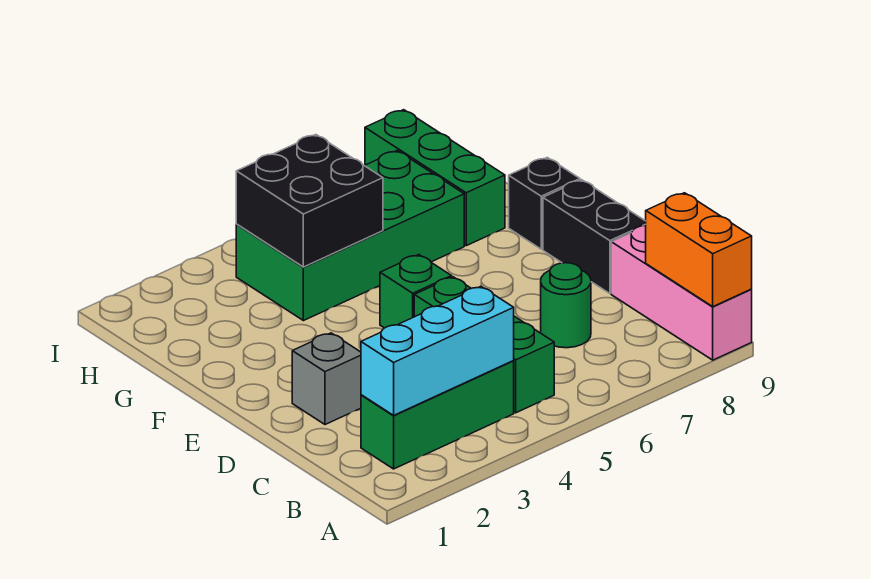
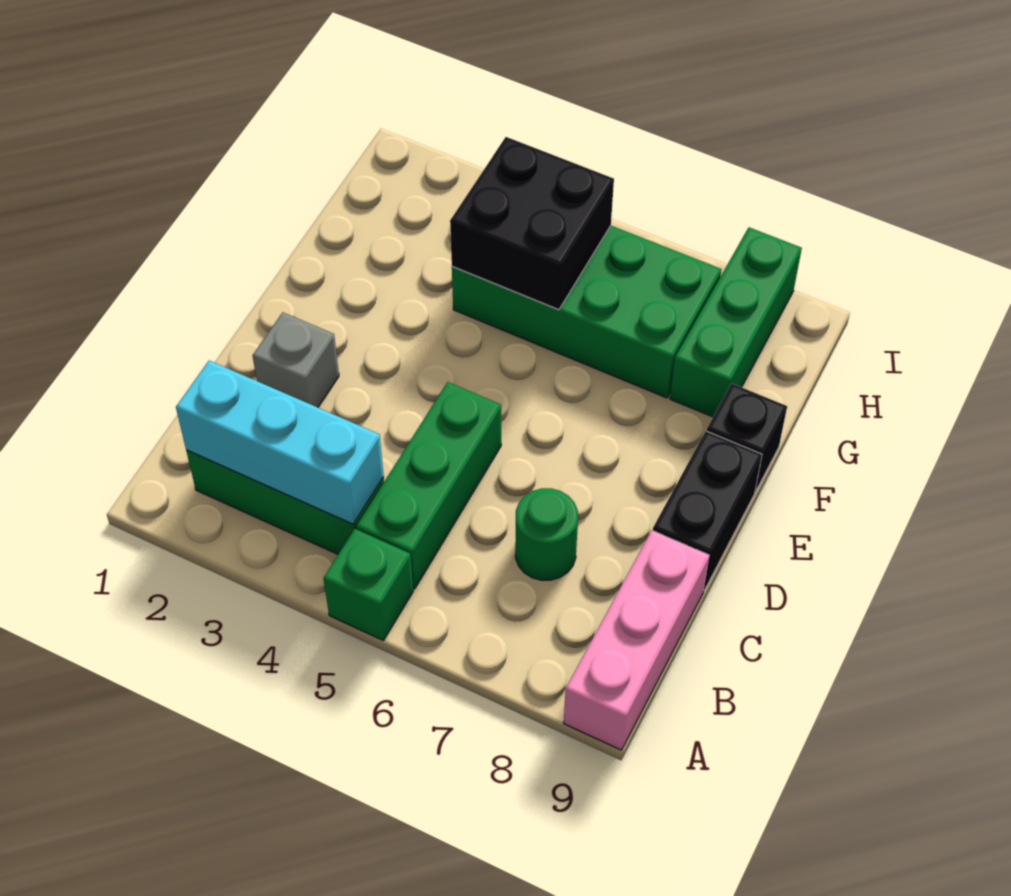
orange 1x2 brick [646,193,752,306] -> none
green 1x1 brick [380,255,452,328] -> green 1x1 brick moved to [323,529,413,641]

